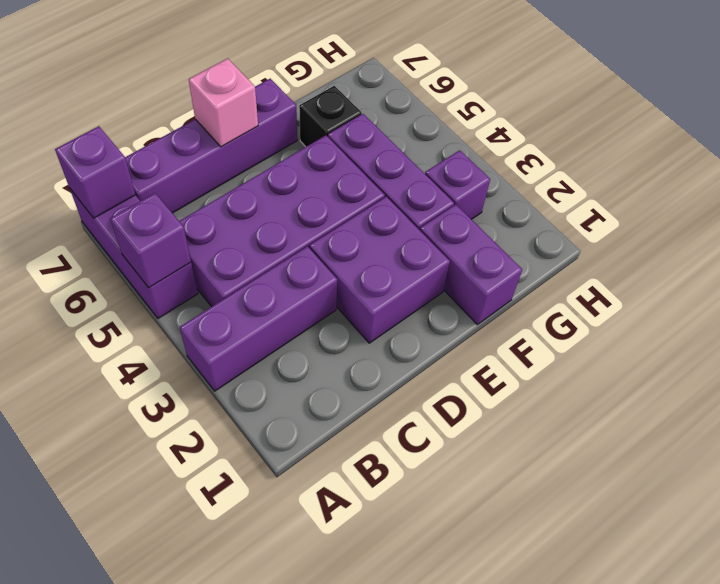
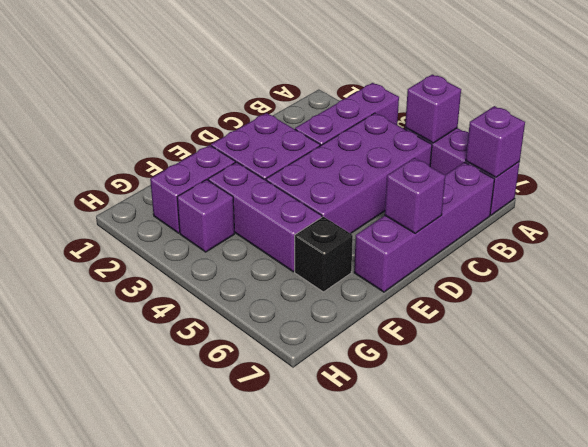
pink 1x1 brick [189,59,258,147] -> purple 1x1 brick [385,158,445,233]
purple 1x2 brick [420,204,522,324] -> purple 1x2 brick turned to [150,145,235,233]

